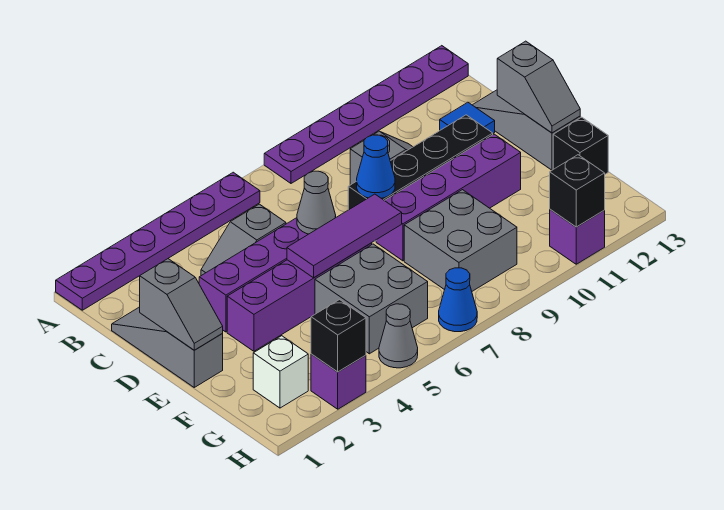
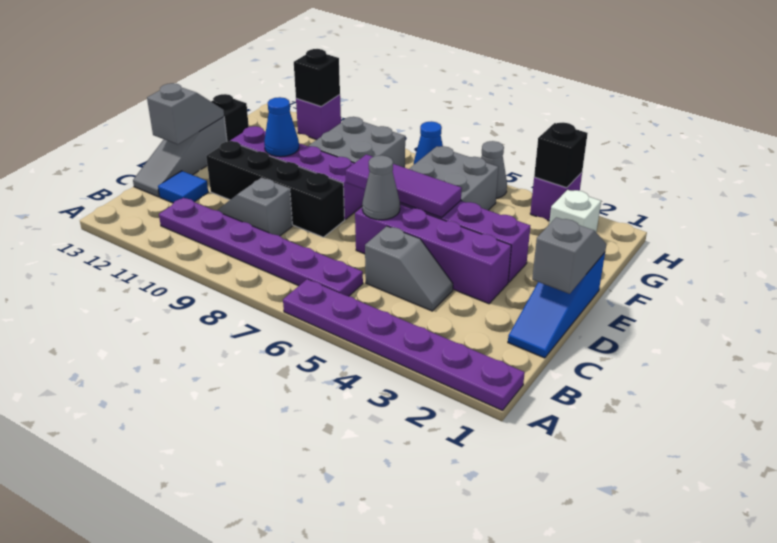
purple 1x6 plate [264,46,468,183] -> purple 1x6 plate moved to [159,198,363,296]
grey 1x3 slope [112,307,223,387] -> blue 1x3 slope [508,253,605,358]
blue 1x1 cone [357,135,395,198] -> blue 1x1 cone moved to [264,97,299,157]

